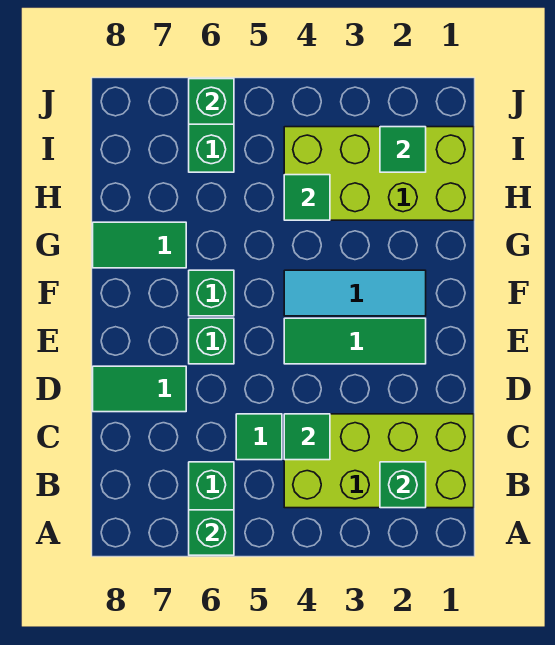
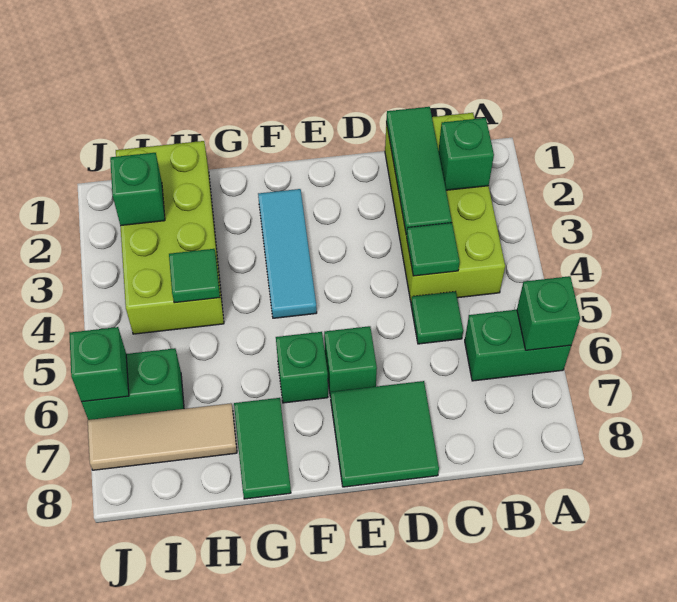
green 1x2 tile [93,366,186,412] -> green 2x2 tile [331,381,439,487]
green 1x3 tile [284,318,426,364] -> green 1x3 tile moved to [386,107,452,235]
none -> tan 1x3 tile [88,403,237,470]
green 1x1 tile [380,127,426,172] -> green 1x1 brick [110,153,165,226]

